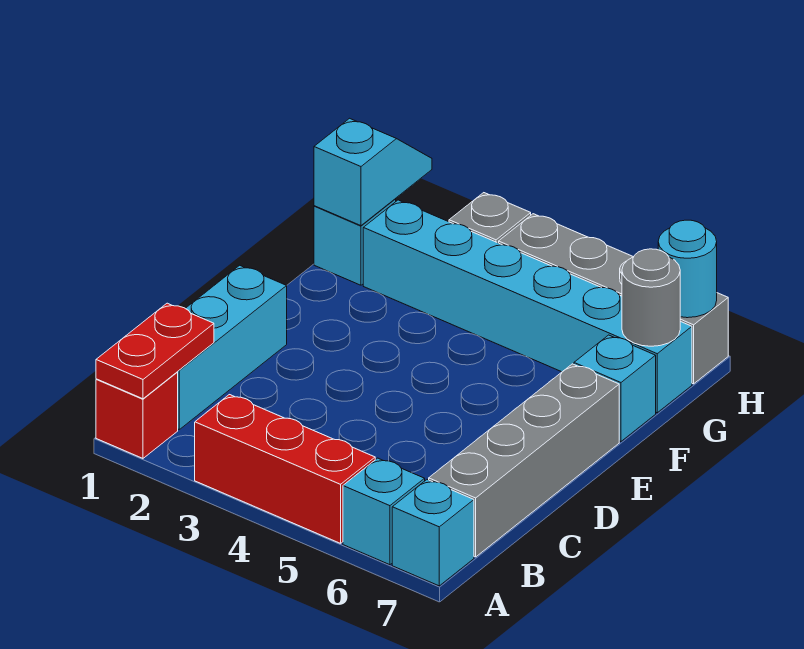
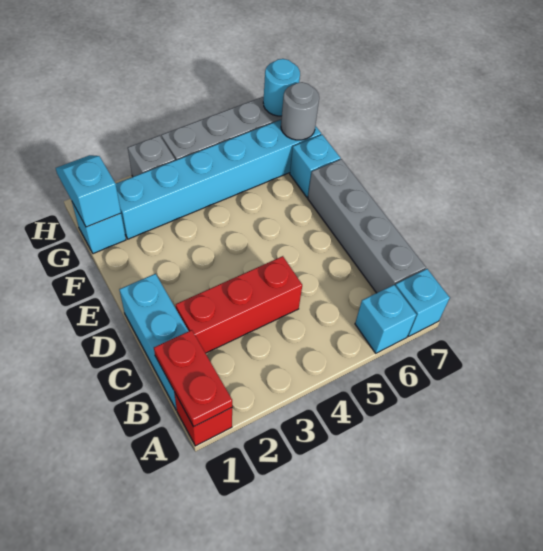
red 1x3 brick [195,395,375,543] -> red 1x3 brick moved to [176,256,302,353]

